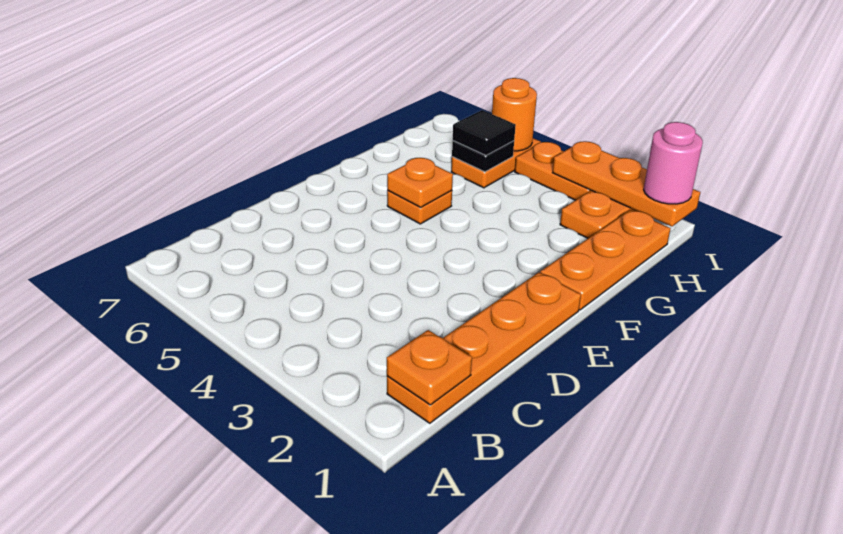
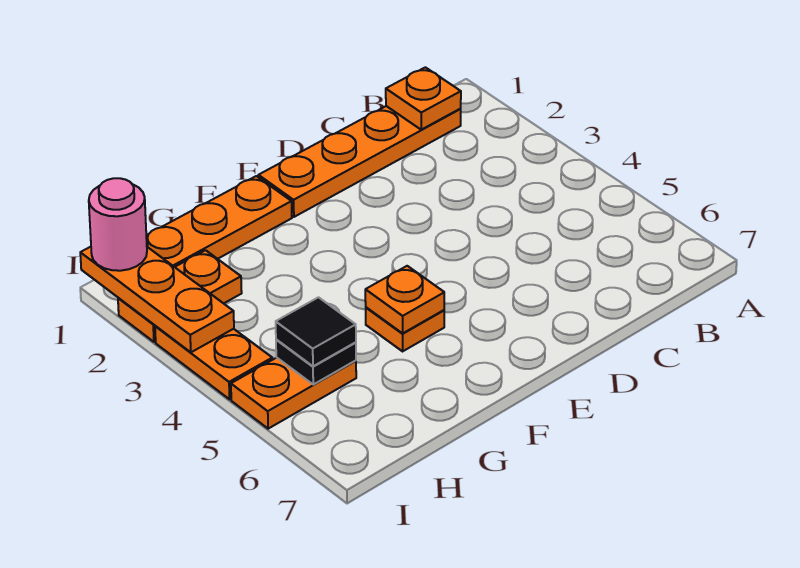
orange 1x1 round brick [492,78,537,151] -> none

